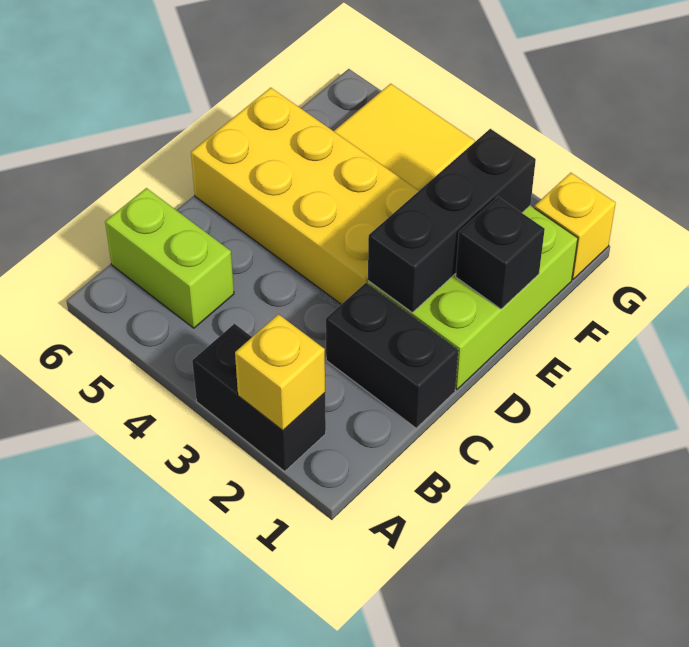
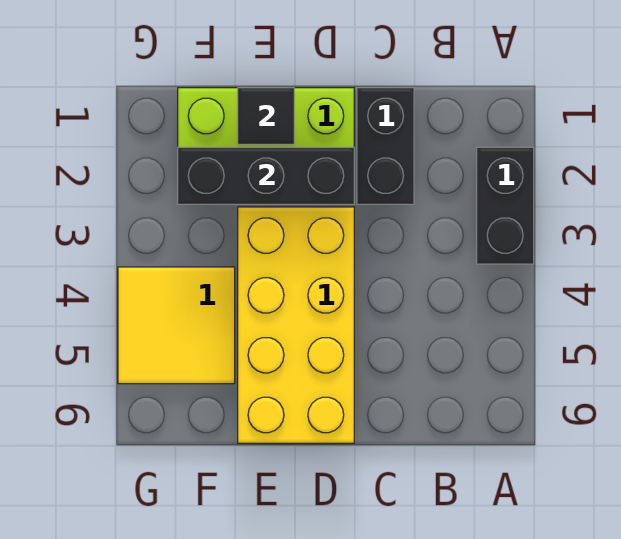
yellow 1x1 brick [235,314,325,430] -> none
lime 1x2 brick [105,188,234,328] -> none
black 1x1 brick [456,197,545,309] -> black 1x1 tile [238,88,294,144]
yellow 1x1 brick [534,173,616,279] -> none

